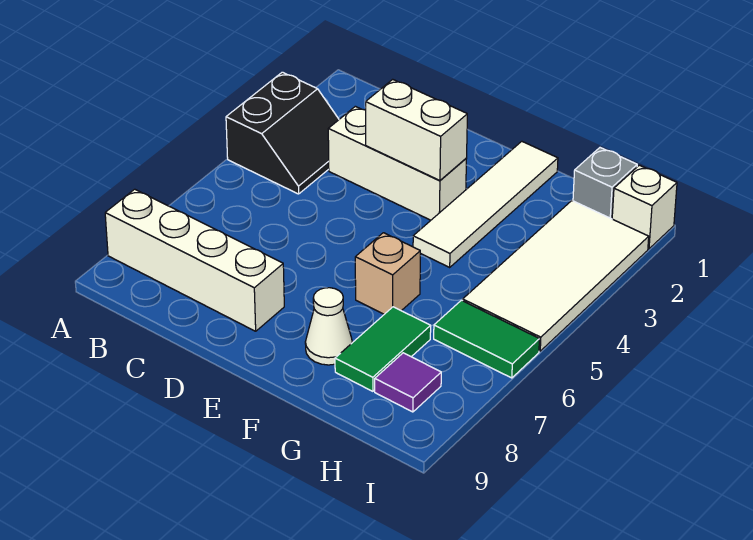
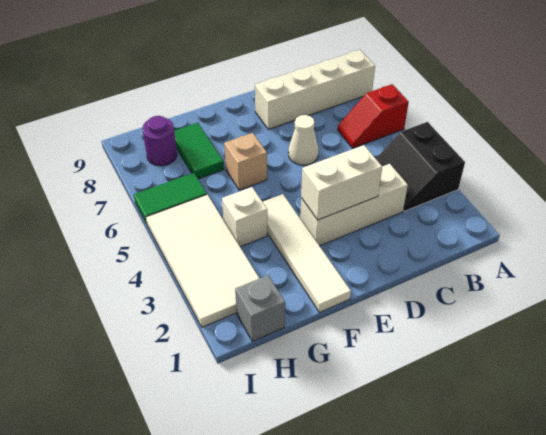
none -> red 1x2 slope [338,84,409,148]
white 1x1 cone [305,288,352,365] -> white 1x1 cone moved to [288,115,319,165]
purple 1x1 tile [375,353,441,412] -> purple 1x1 round brick [142,116,177,166]
white 1x1 brick [612,165,677,249] -> white 1x1 brick moved to [222,187,267,247]

